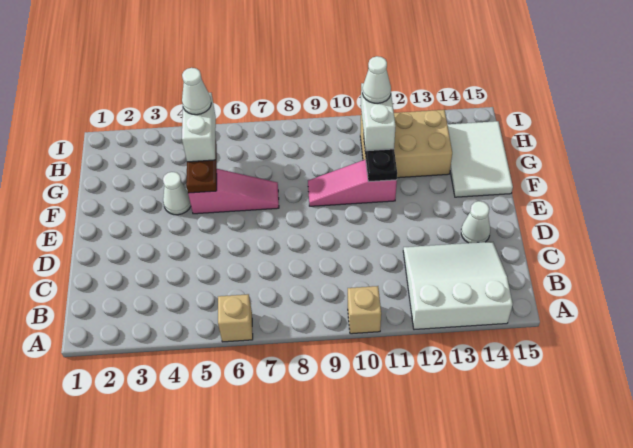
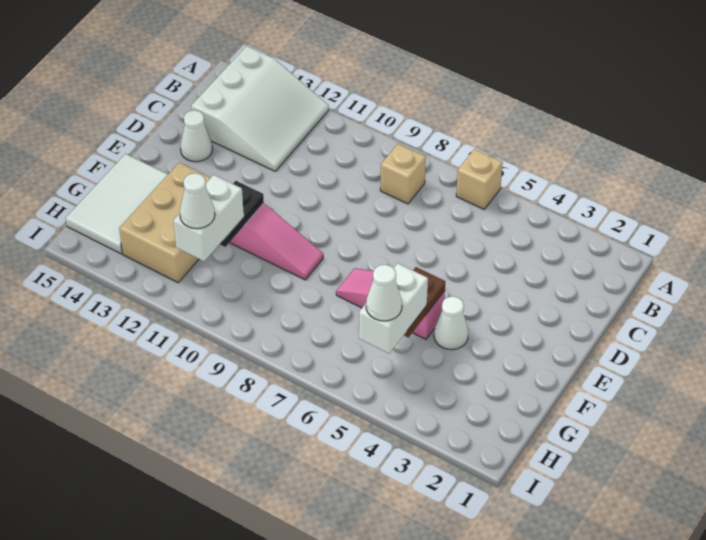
tan 1x1 brick [348,286,381,334] -> tan 1x1 brick moved to [380,144,426,204]
white 3x3 slope [403,242,513,330] -> white 3x3 slope turned to [191,46,329,171]
tan 2x3 brick [360,110,452,178] -> tan 2x3 brick turned to [119,162,211,282]

